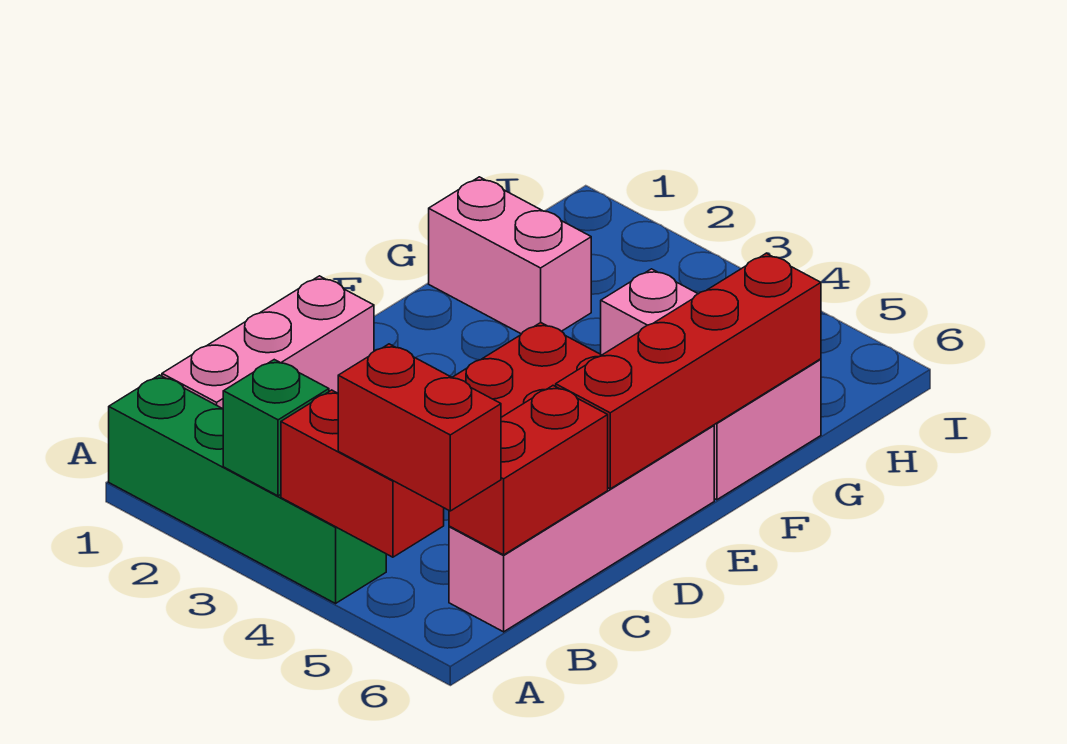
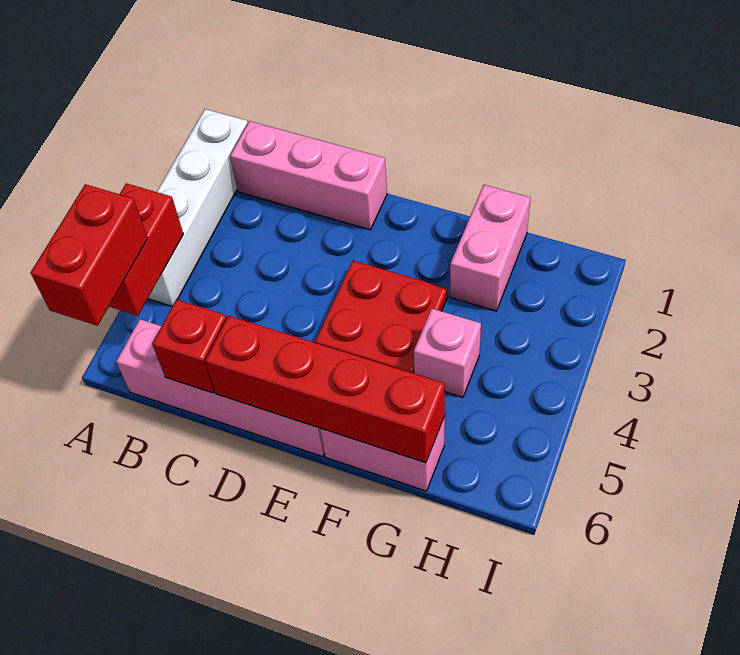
green 1x4 brick [109,375,386,603] -> white 1x4 brick [148,109,248,306]
green 1x1 brick [223,360,329,496] -> none
red 1x2 brick [449,386,608,555] -> red 1x1 brick [152,299,227,393]

